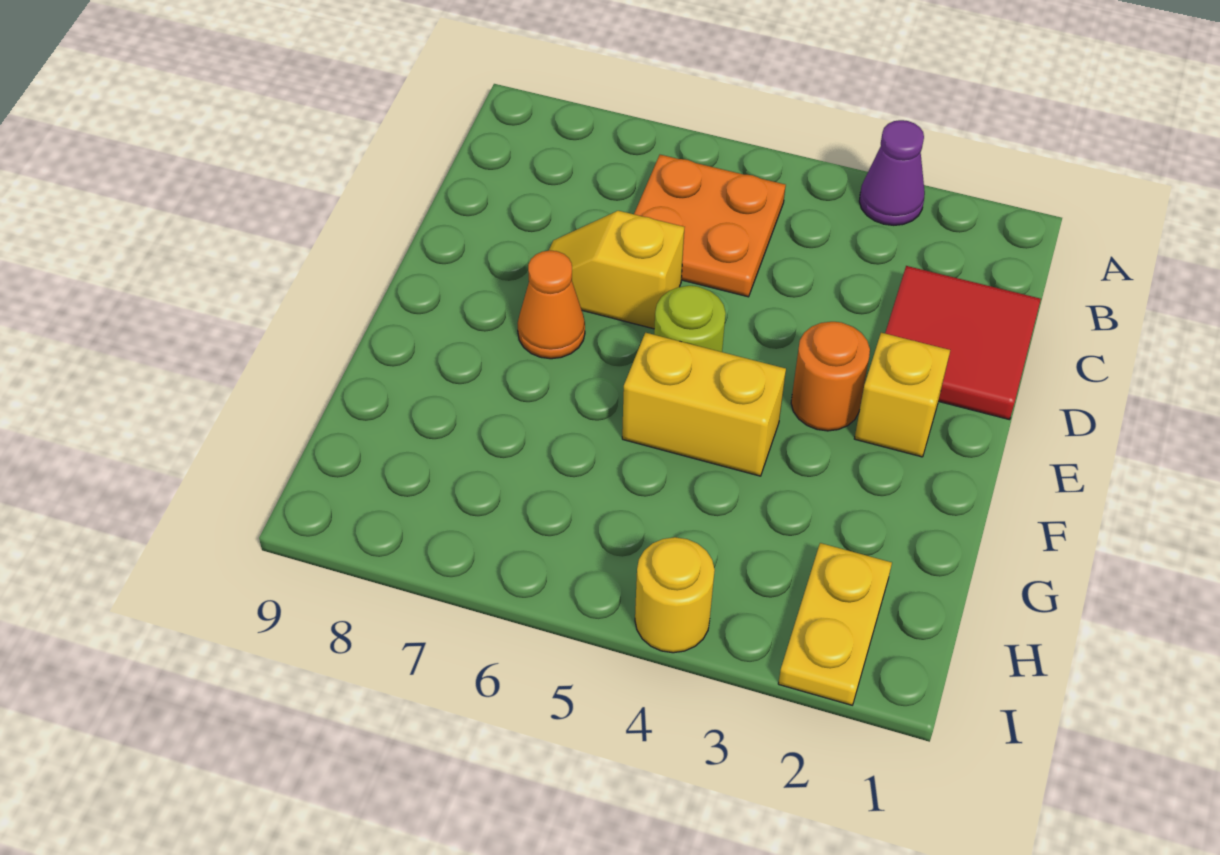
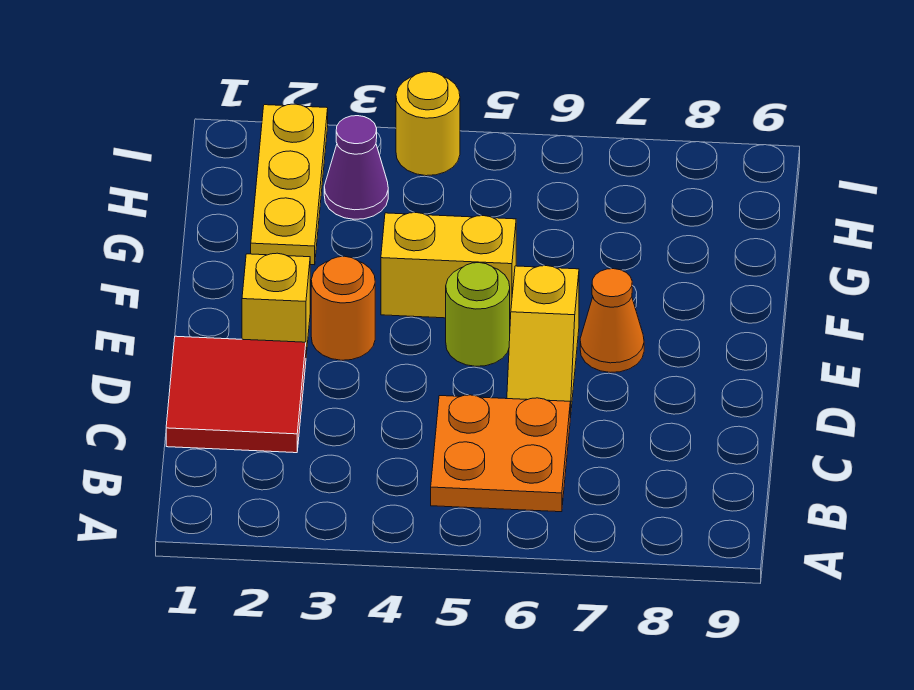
purple 1x1 cone [859,120,925,225] -> purple 1x1 cone moved to [324,116,388,219]
yellow 1x2 slope [549,211,684,329] -> yellow 1x2 slope turned to [507,266,579,418]
yellow 1x2 plate [778,543,892,705] -> yellow 1x3 plate [251,104,328,265]

